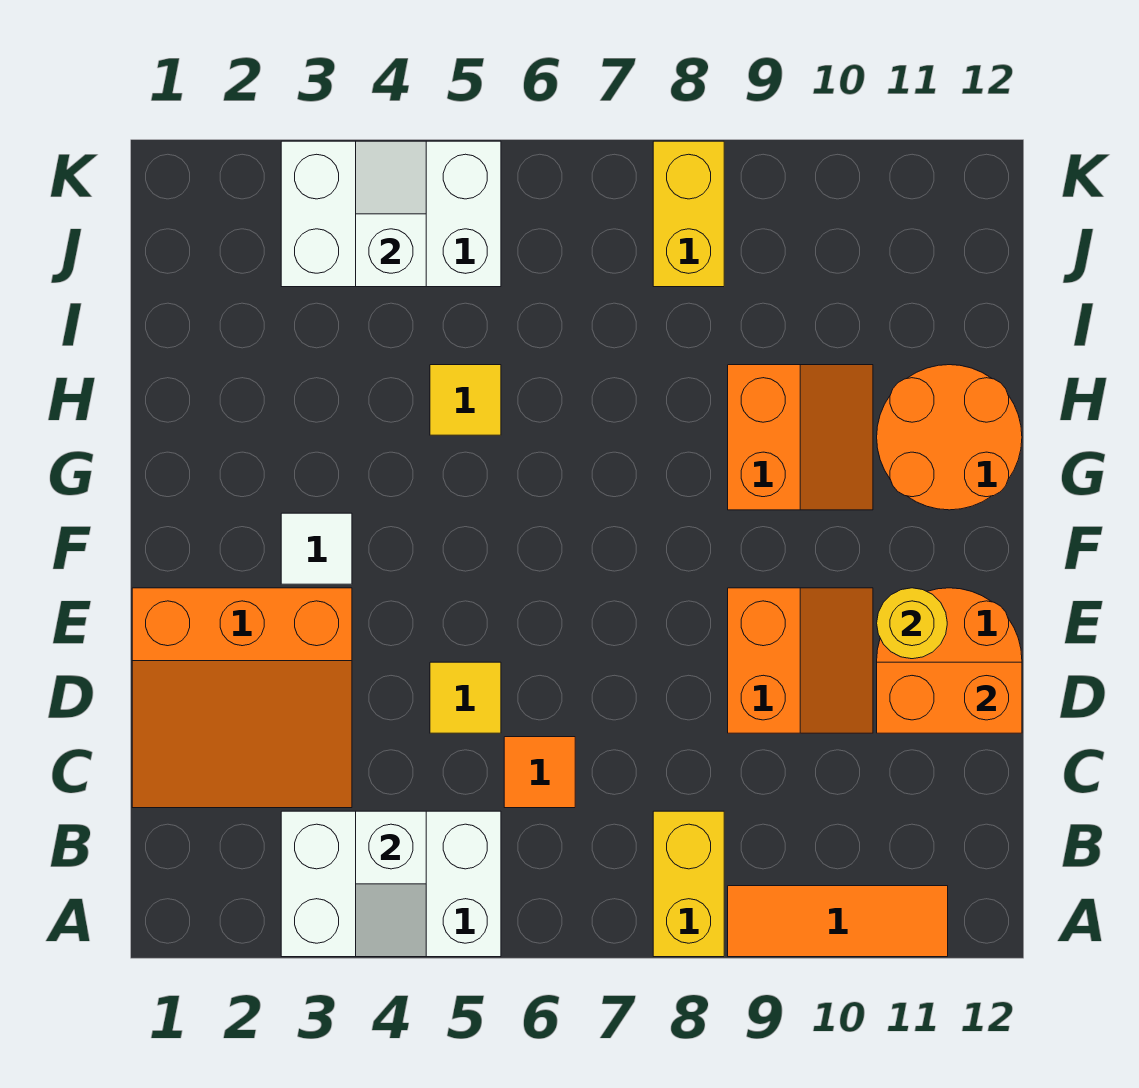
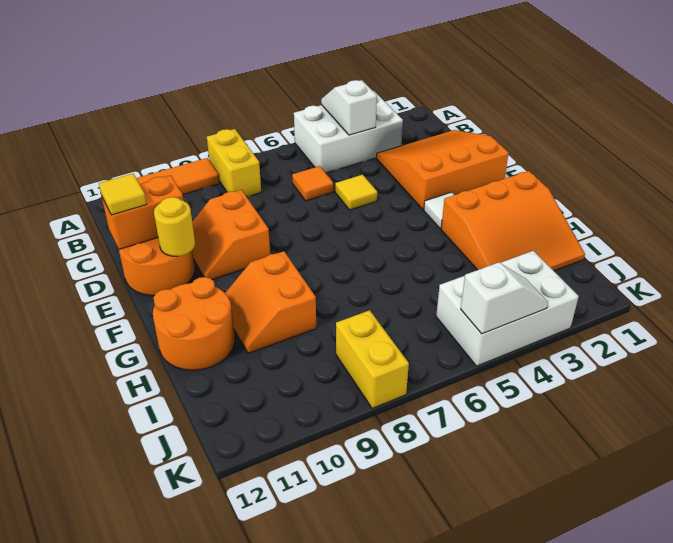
none -> orange 3x3 slope [441,171,585,271]
yellow 1x1 tile [430,365,501,435] -> yellow 1x1 tile moved to [99,174,146,215]
white 1x2 slope [356,141,426,287] -> white 1x2 slope turned to [461,262,548,334]

